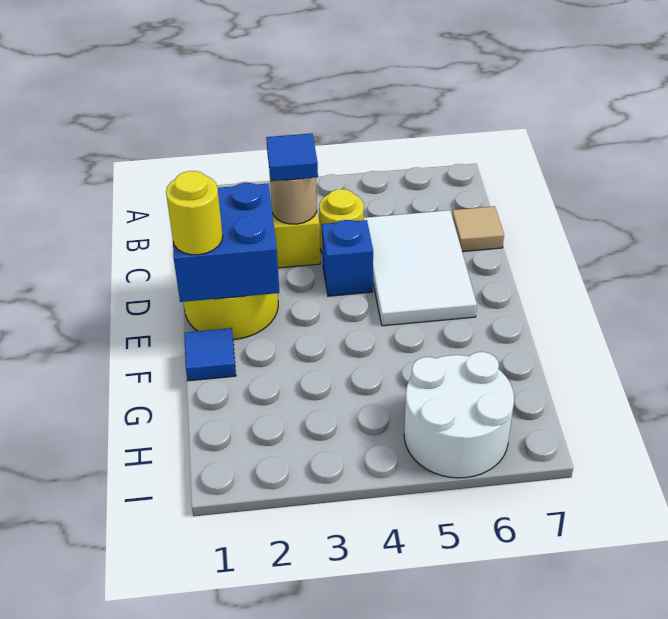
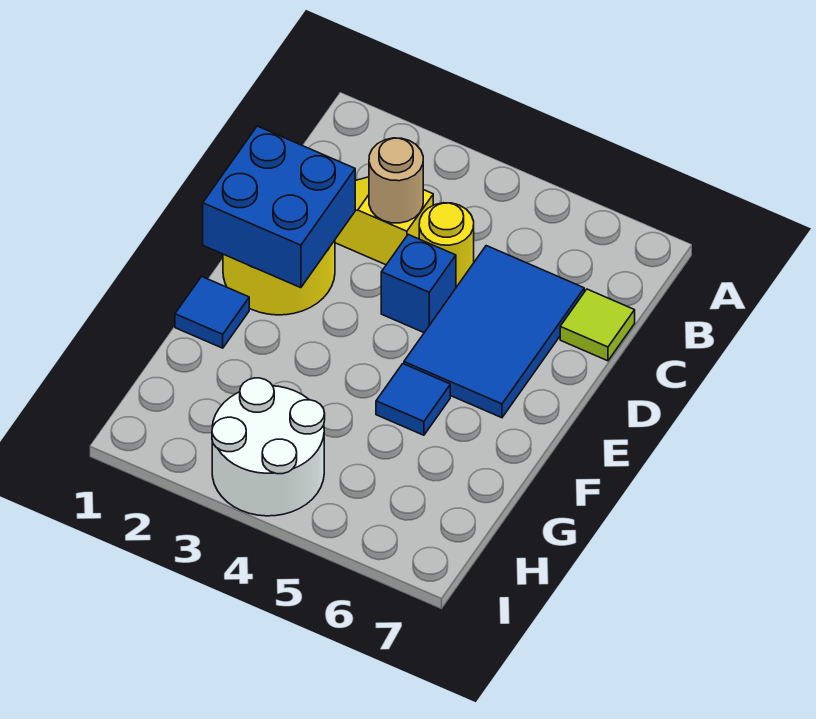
blue 1x1 tile [266,133,318,181] -> blue 1x1 tile moved to [376,364,450,435]
white 2x3 tile [364,210,477,326] -> blue 2x3 tile [404,246,584,418]
tan 1x1 tile [452,206,504,252] -> lime 1x1 tile [560,289,635,361]
yellow 1x1 round brick [166,171,223,255] -> none
white 2x2 round brick [404,352,514,478] -> white 2x2 round brick moved to [212,378,325,516]

